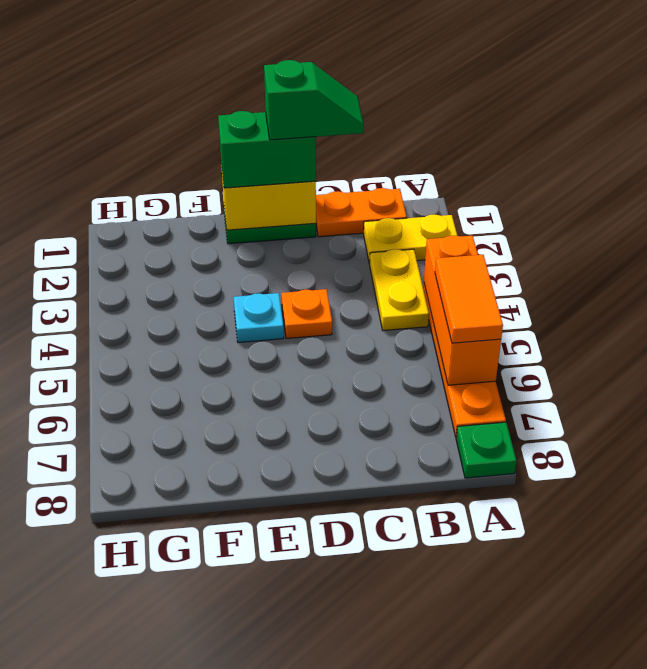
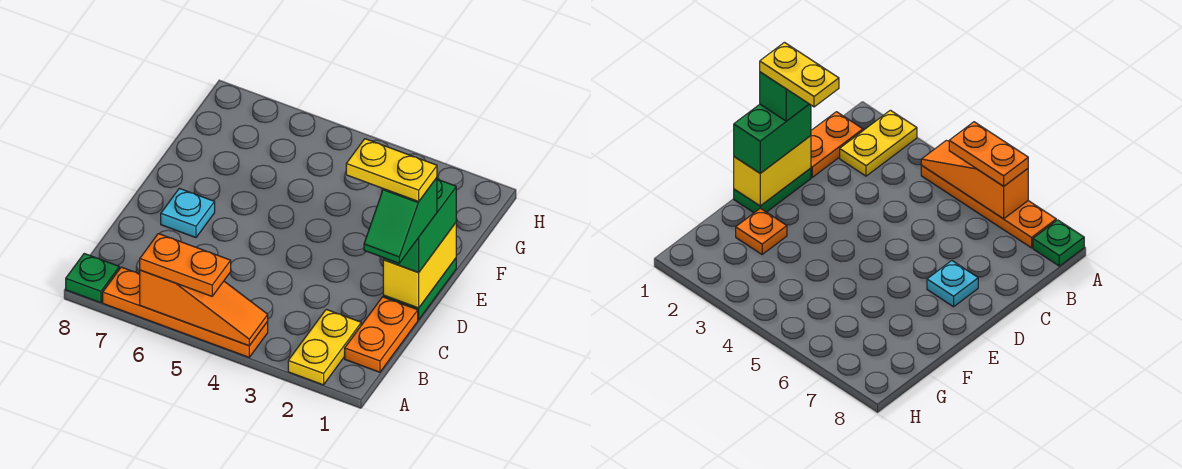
orange 1x3 brick [424,235,501,385] -> orange 1x3 slope [140,270,268,346]
orange 1x2 tile [435,255,503,343] -> orange 1x2 plate [140,234,231,296]
yellow 1x2 plate [370,249,429,330] -> yellow 1x2 plate moved to [346,139,437,202]
orange 1x1 plate [281,289,332,339] -> orange 1x1 plate moved to [736,208,787,254]
cyan 1x1 plate [234,293,284,342] -> cyan 1x1 plate moved to [161,188,215,238]

